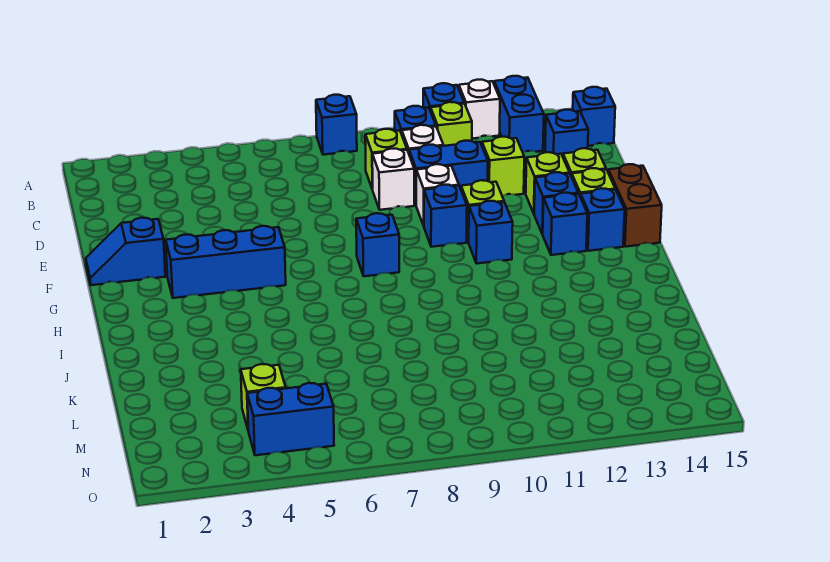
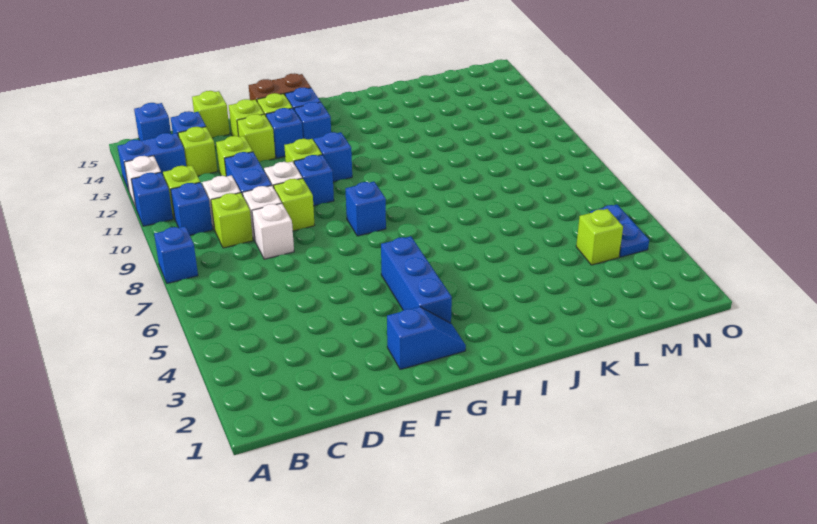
none -> lime 1x1 brick [178,127,217,176]
none -> white 1x1 brick [252,203,294,259]
none -> lime 1x1 brick [192,91,230,138]
none -> lime 1x1 brick [274,178,315,231]
blue 1x2 slope [86,218,165,285] -> blue 1x2 slope turned to [387,307,466,369]
blue 1x2 brick [247,383,334,455] -> blue 1x2 plate [590,205,649,257]

